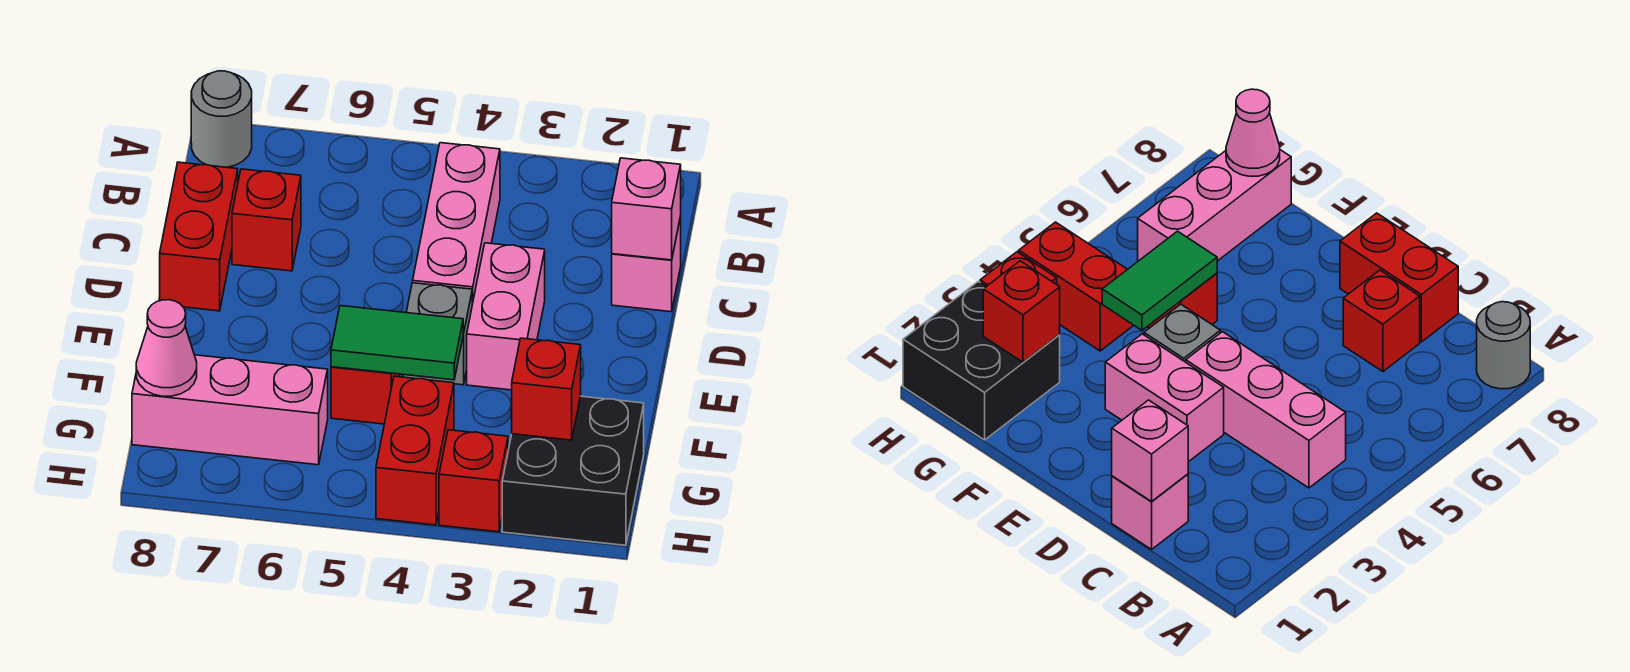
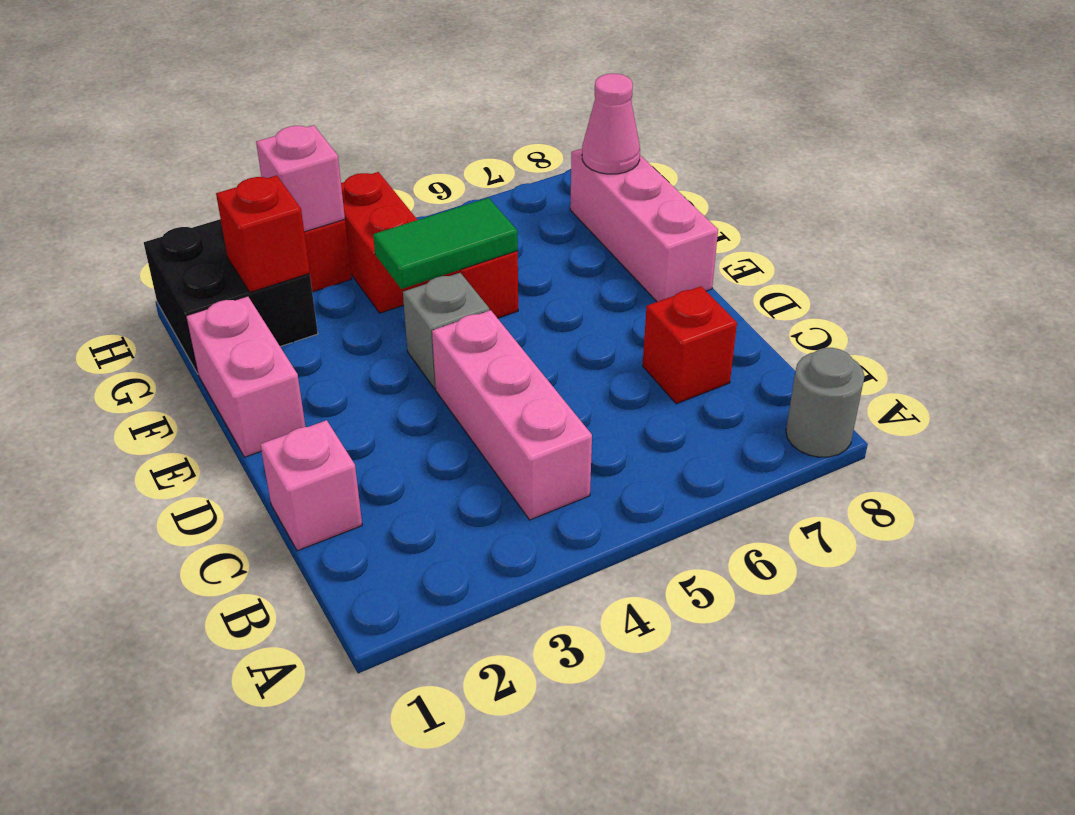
pink 1x1 brick [612,158,681,260] -> pink 1x1 brick moved to [256,125,345,232]
red 1x2 brick [160,162,238,311] -> none
pink 1x2 brick [467,243,545,390] -> pink 1x2 brick moved to [186,296,305,457]
pink 1x3 brick [132,355,328,465] -> pink 1x3 brick turned to [570,149,718,302]

